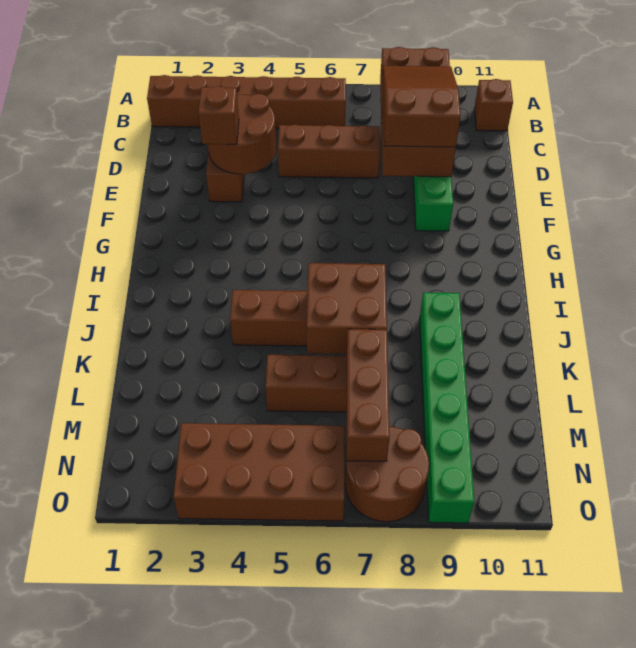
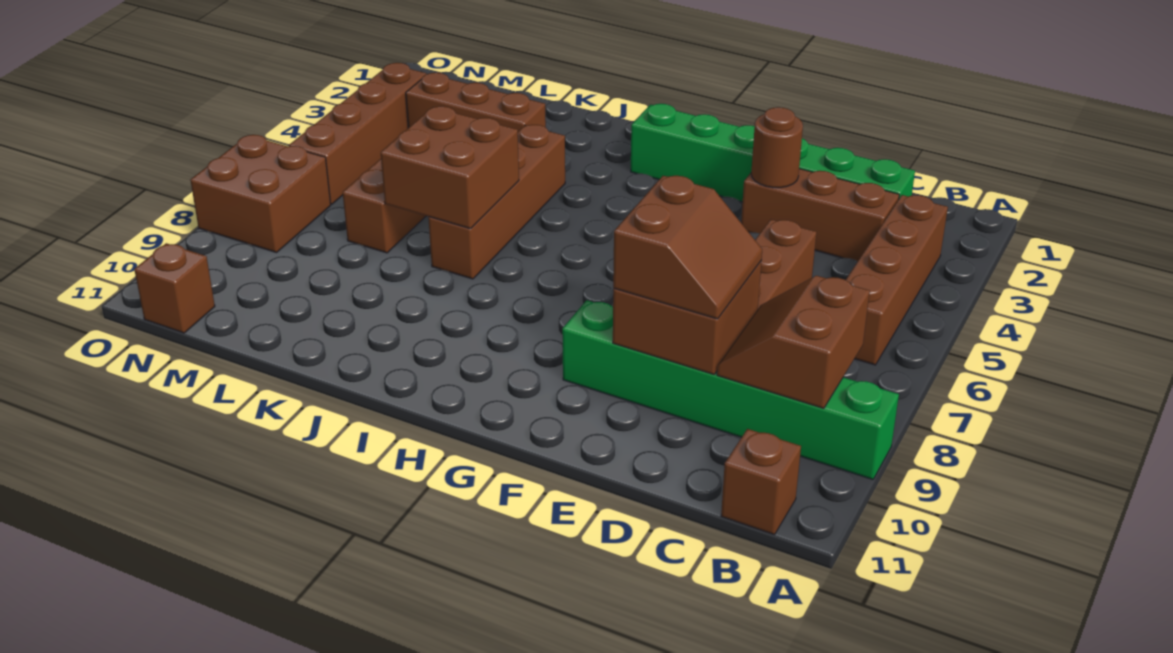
brown 1x6 brick [147,75,346,128] -> brown 1x4 brick [846,195,948,365]
brown 2x3 slope [383,66,461,147] -> brown 2x2 slope [613,176,762,319]
brown 2x2 round brick [208,94,276,174] -> brown 1x1 round brick [751,107,803,188]
brown 1x1 brick [198,86,239,144] -> brown 1x1 brick moved to [134,243,215,333]
green 1x6 brick [420,292,474,523] -> green 1x6 brick moved to [631,104,915,202]
brown 1x3 brick [346,329,390,461] -> brown 1x3 brick moved to [406,73,546,131]
brown 2x4 brick [174,423,345,521] -> brown 1x4 brick [289,63,426,204]
brown 2x2 round brick [345,426,429,522] -> brown 2x2 brick [191,135,331,253]

